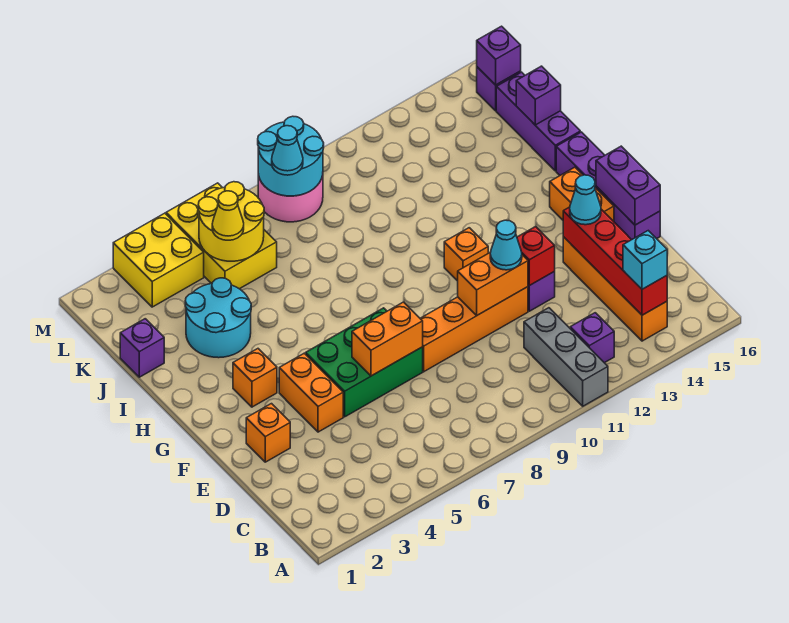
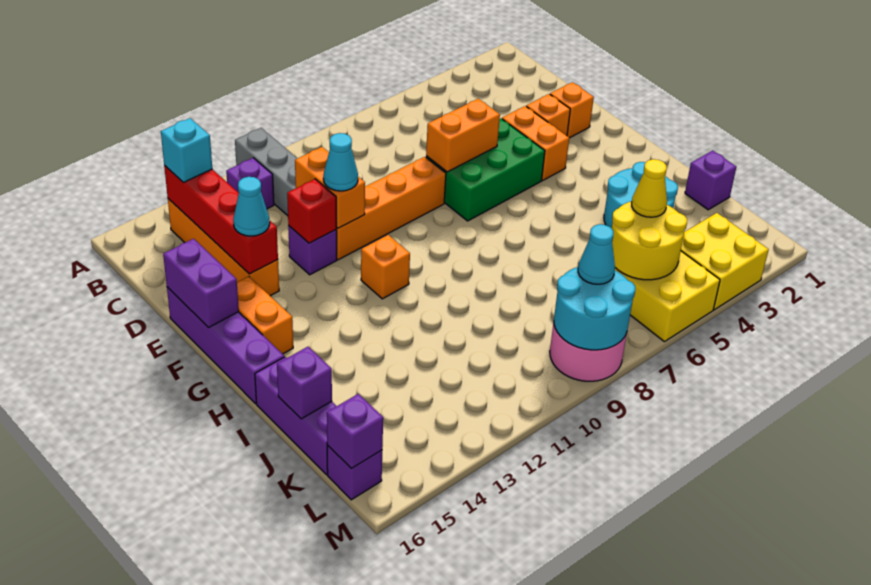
orange 1x2 brick [458,252,528,315] -> orange 1x2 brick turned to [295,147,365,228]
orange 1x1 brick [233,349,277,407] -> orange 1x1 brick moved to [526,94,570,136]

